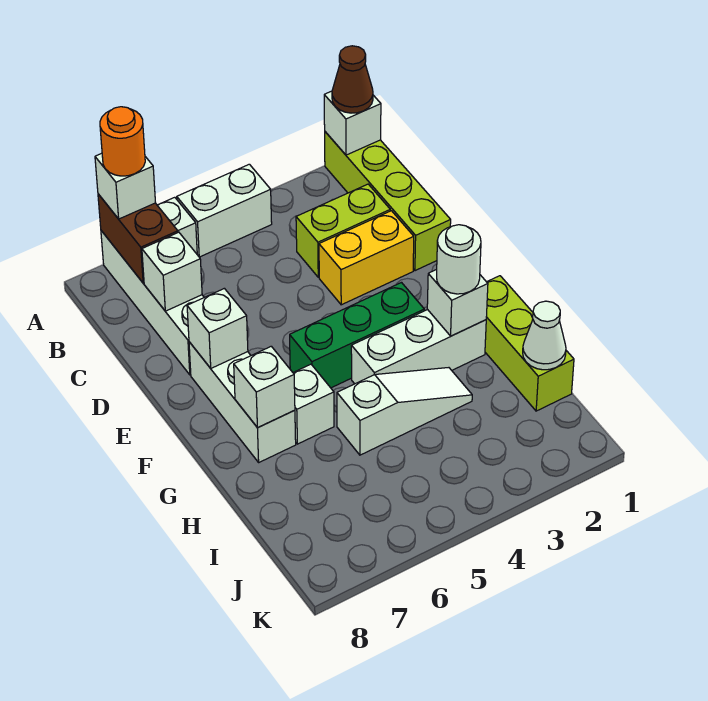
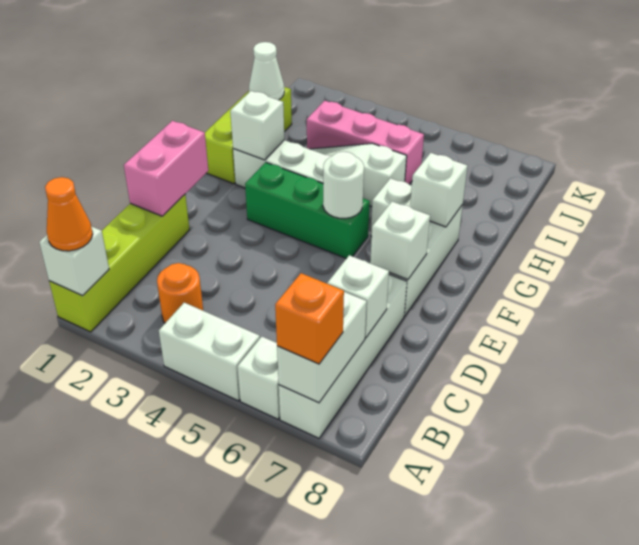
brown 1x1 cone [332,46,373,113] -> orange 1x1 cone [45,177,93,251]
brown 1x2 brick [98,194,178,283] -> white 1x2 brick [277,292,367,403]
white 1x1 brick [95,153,156,219] -> orange 1x1 brick [275,273,344,364]
orange 1x1 round brick [100,107,145,176] -> orange 1x1 round brick moved to [157,263,203,323]
lime 1x2 brick [296,184,390,277] -> none
none -> pink 1x2 brick [124,121,208,216]
yellow 1x2 brick [319,211,414,305] -> none
white 1x1 round brick [437,225,481,294] -> white 1x1 round brick moved to [323,152,364,218]
none -> pink 1x3 brick [307,101,424,184]

